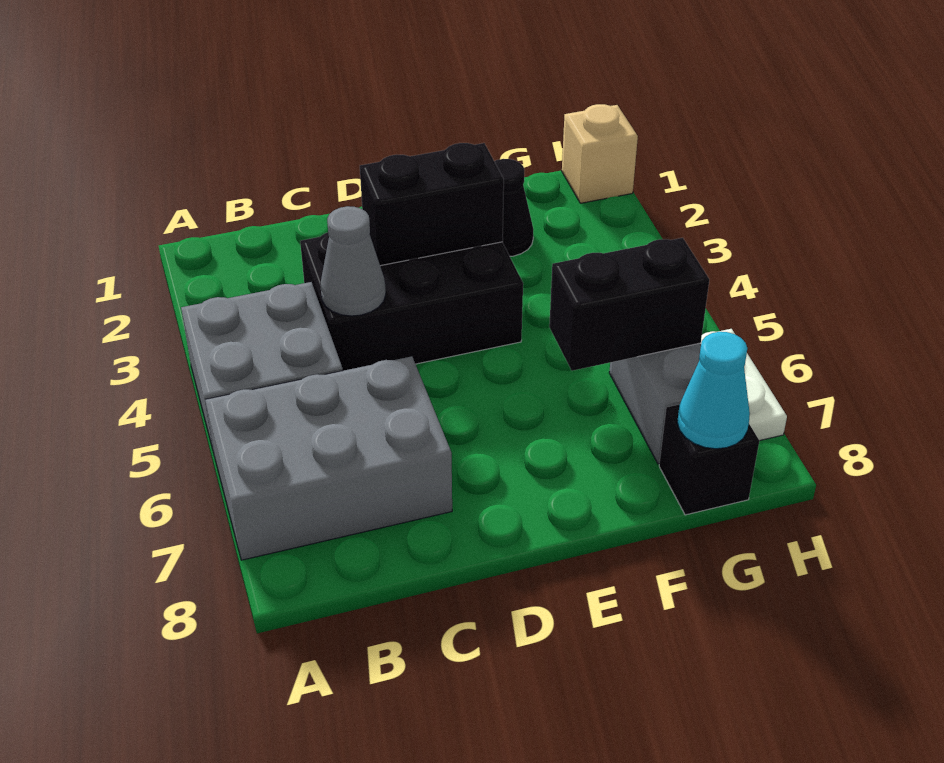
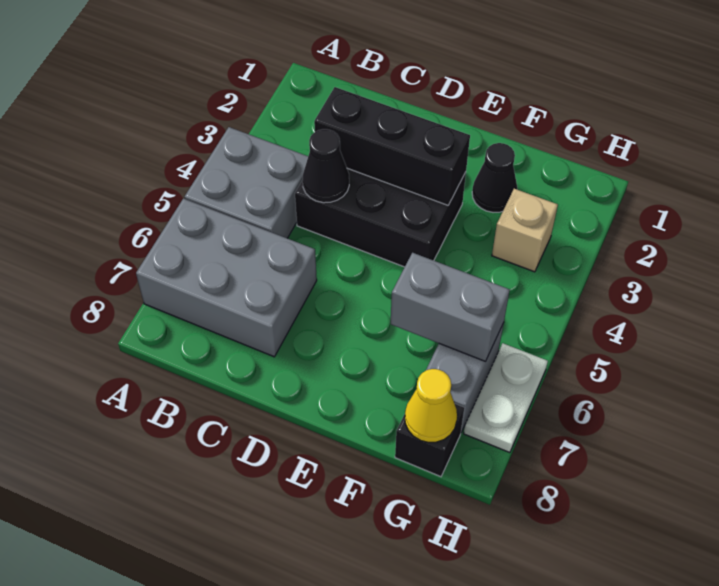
grey 1x1 cone [320,206,386,316] -> black 1x1 cone [303,129,349,203]
black 1x2 brick [360,143,504,266] -> black 1x3 brick [314,87,470,205]
black 1x2 brick [549,238,709,371] -> grey 1x2 brick [391,253,510,362]
cyan 1x1 cone [677,332,750,449] -> yellow 1x1 cone [405,369,457,442]
tan 1x1 brick [562,104,638,203] -> tan 1x1 brick moved to [492,189,558,272]

